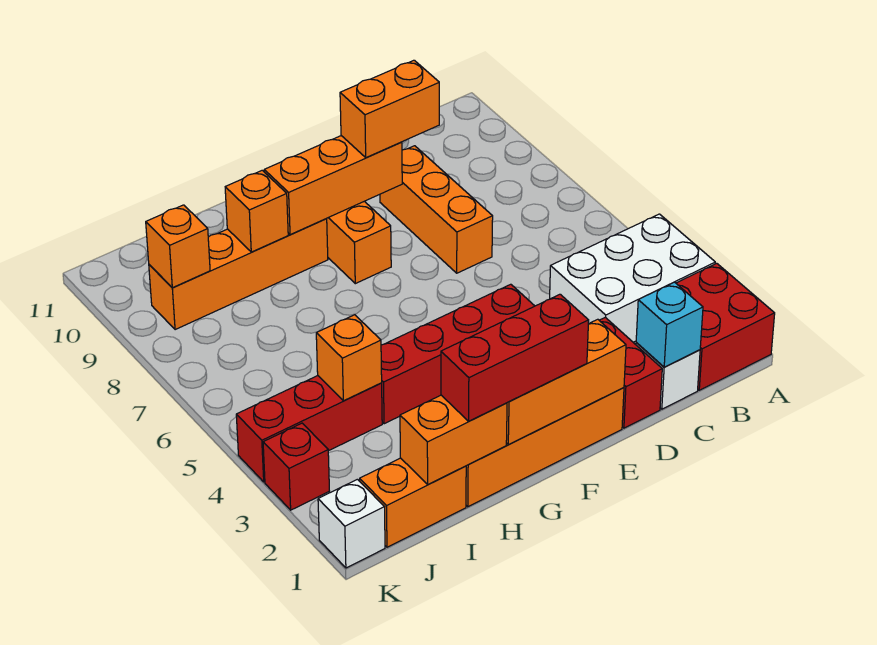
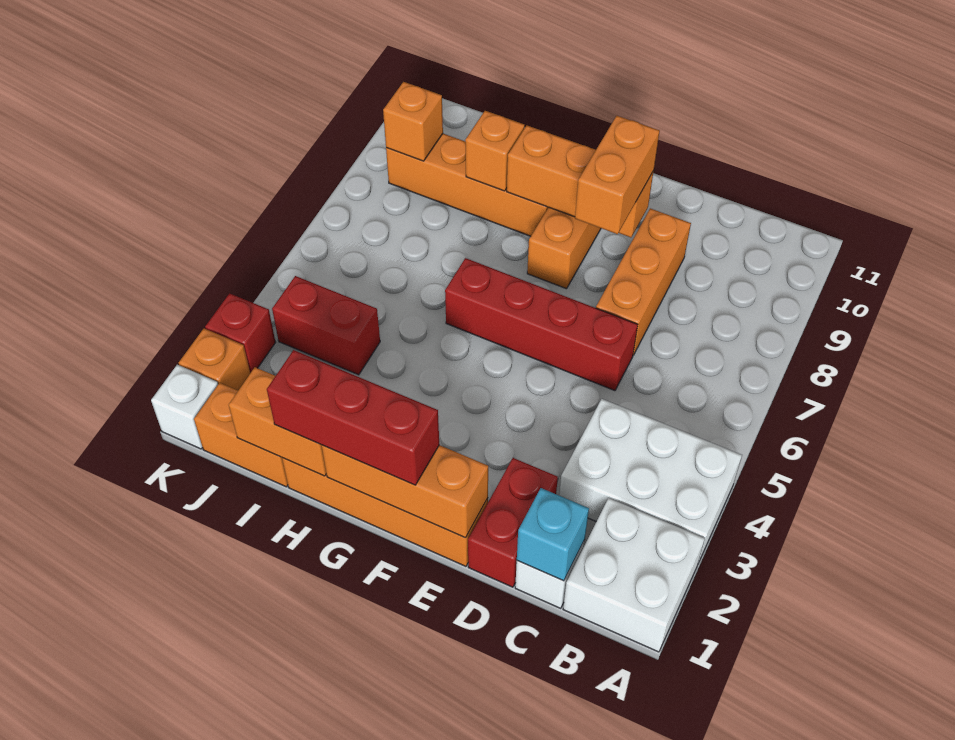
red 2x2 brick [676,263,775,390] -> white 2x2 brick [563,498,705,652]
orange 1x2 brick [340,60,439,158] -> orange 1x2 brick turned to [575,116,660,234]
red 1x4 brick [381,284,534,424] -> red 1x4 brick moved to [445,258,638,391]
red 1x3 brick [236,376,382,482] -> red 1x2 brick [272,276,380,375]
orange 1x1 brick [316,315,382,401] -> orange 1x1 brick moved to [179,329,250,390]

